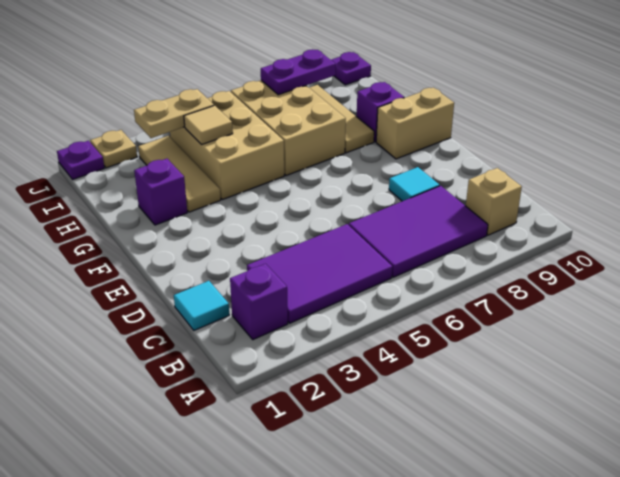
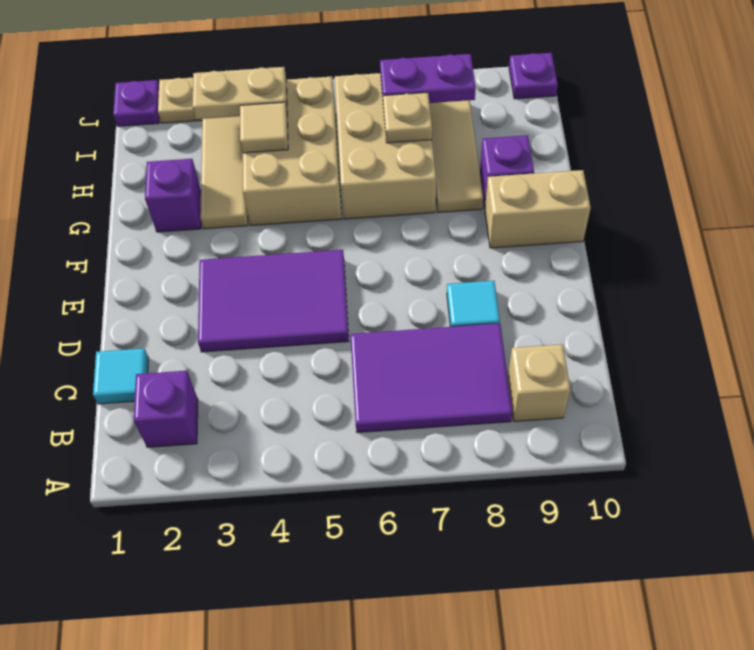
purple 2x3 tile [247,224,392,323] -> purple 2x3 tile moved to [198,250,349,352]
none -> tan 1x1 plate [383,93,432,143]

